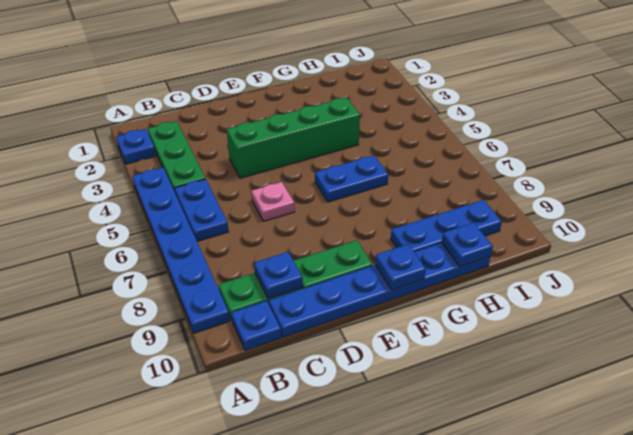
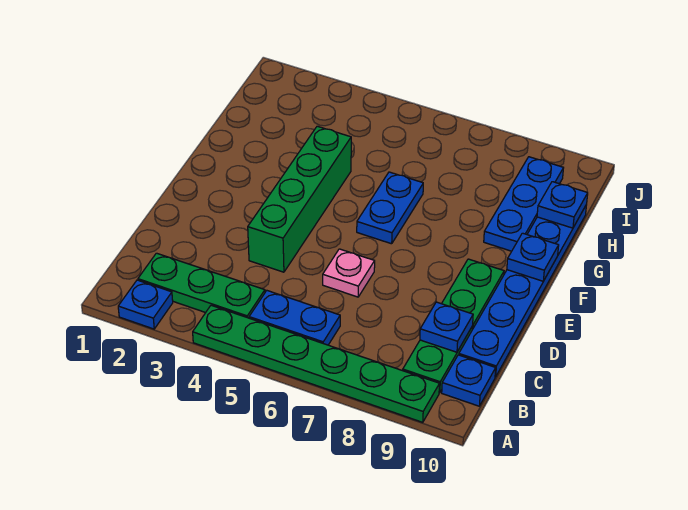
blue 1x6 plate [132,168,230,333] -> green 1x6 plate [193,305,439,422]

